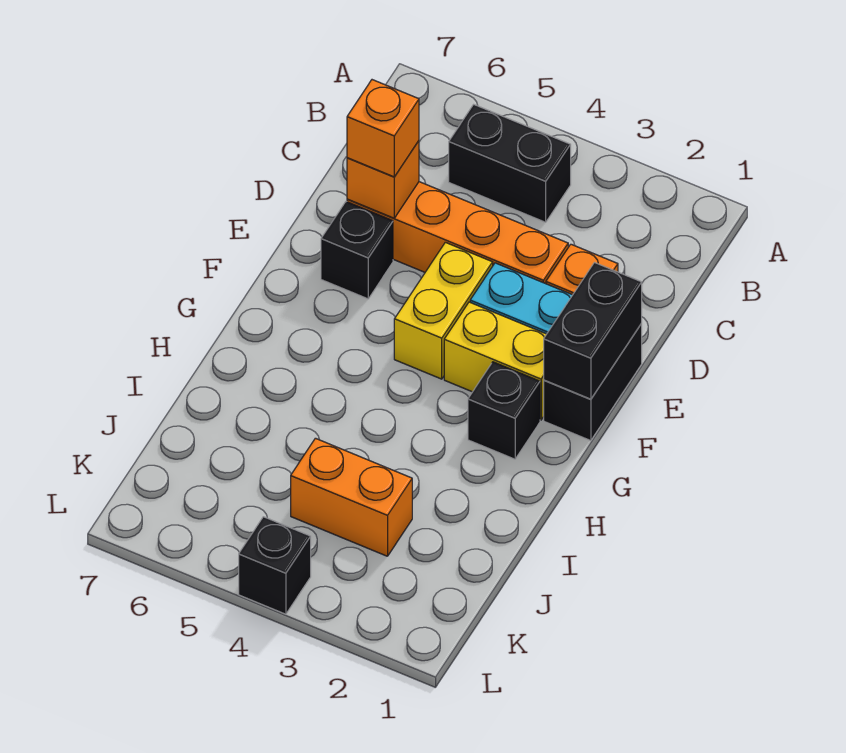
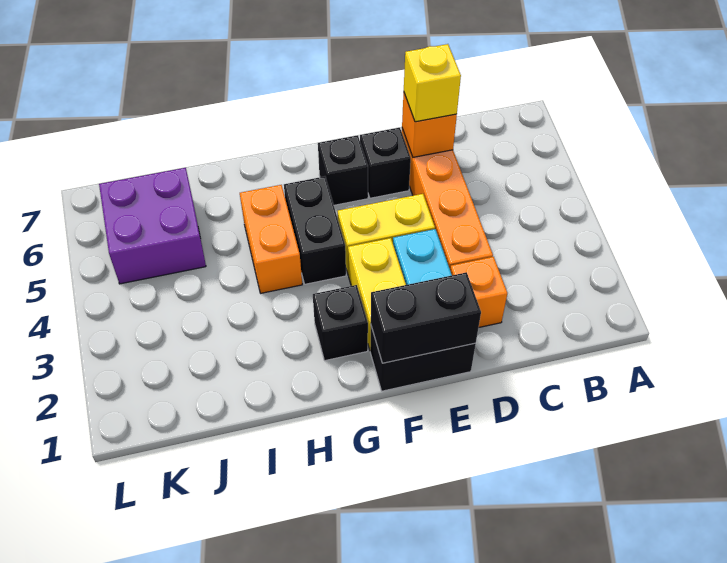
black 1x2 brick [449,104,571,222] -> black 1x2 brick moved to [284,176,346,284]
orange 1x1 brick [347,80,419,177] -> yellow 1x1 brick [404,44,461,122]
orange 1x2 brick [291,438,412,556] -> orange 1x2 brick moved to [240,185,302,293]
none -> purple 2x2 brick [99,168,206,284]
black 1x1 brick [239,517,311,614] -> black 1x1 brick moved to [318,135,368,205]

